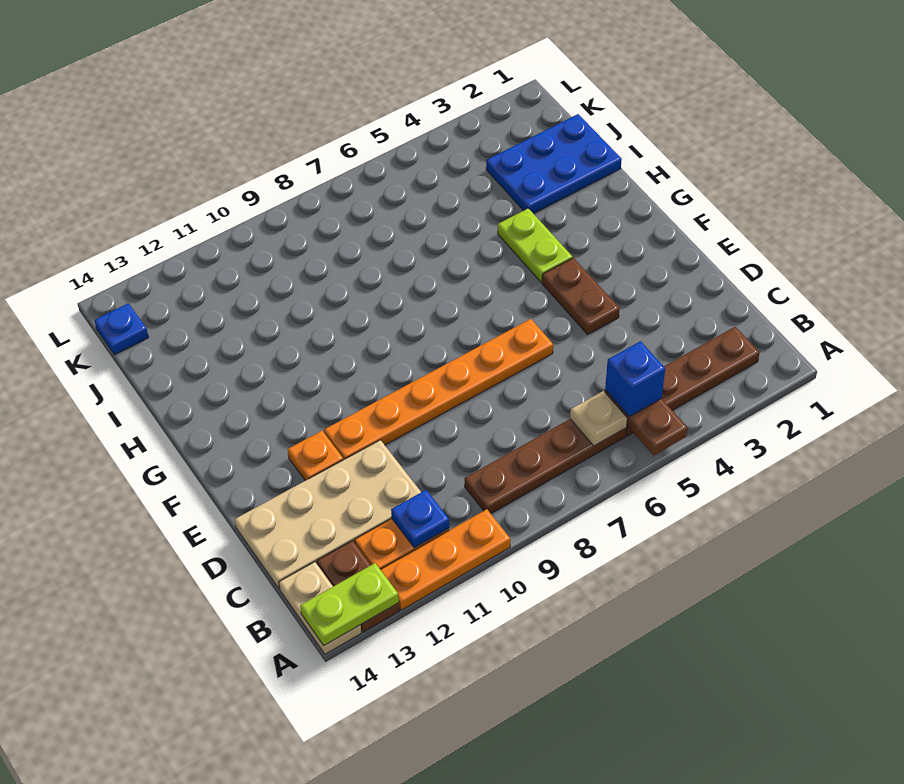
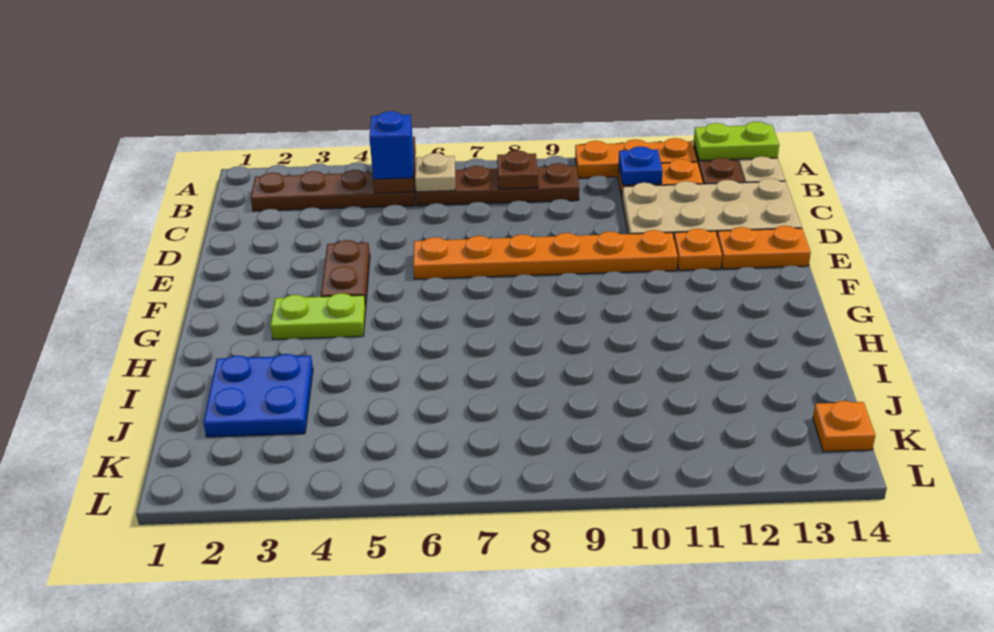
none -> brown 1x1 plate [497,150,538,189]
none -> orange 1x2 plate [717,226,811,269]
lime 1x2 plate [498,208,572,282] -> lime 1x2 plate turned to [270,293,366,339]
blue 2x3 plate [486,114,622,214] -> blue 2x2 plate [203,354,313,437]
blue 1x1 plate [94,303,149,355] -> orange 1x1 plate [813,401,875,452]

